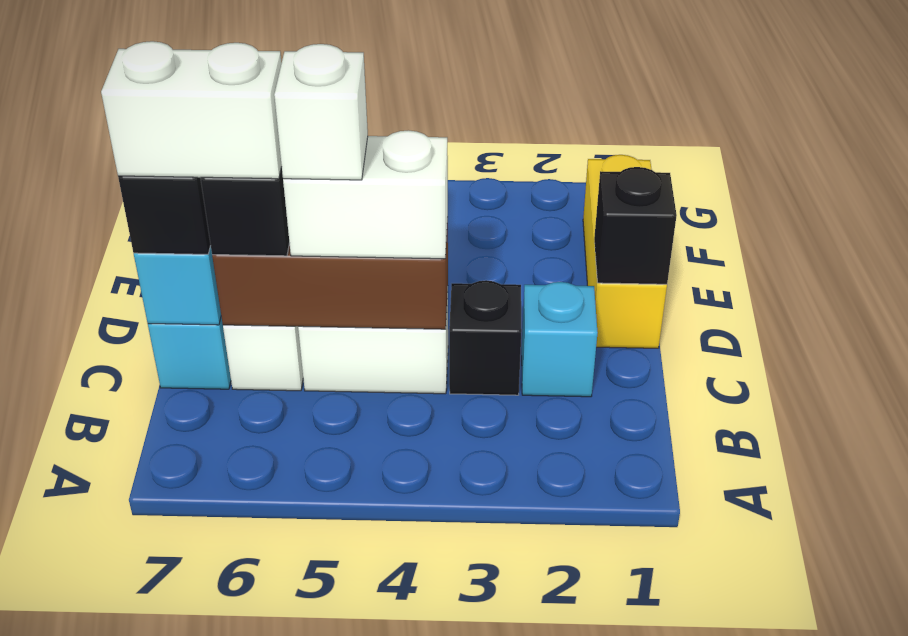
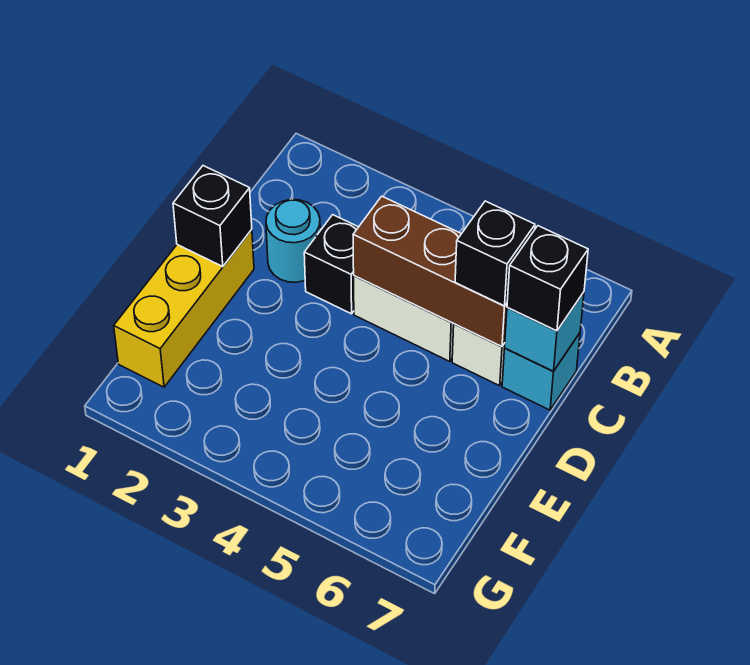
cyan 1x1 brick [522,282,598,397] -> cyan 1x1 round brick [266,200,320,282]
white 1x2 brick [283,130,448,259] -> none
white 1x1 brick [274,44,368,180] -> none
white 1x2 brick [101,41,282,179] -> none

